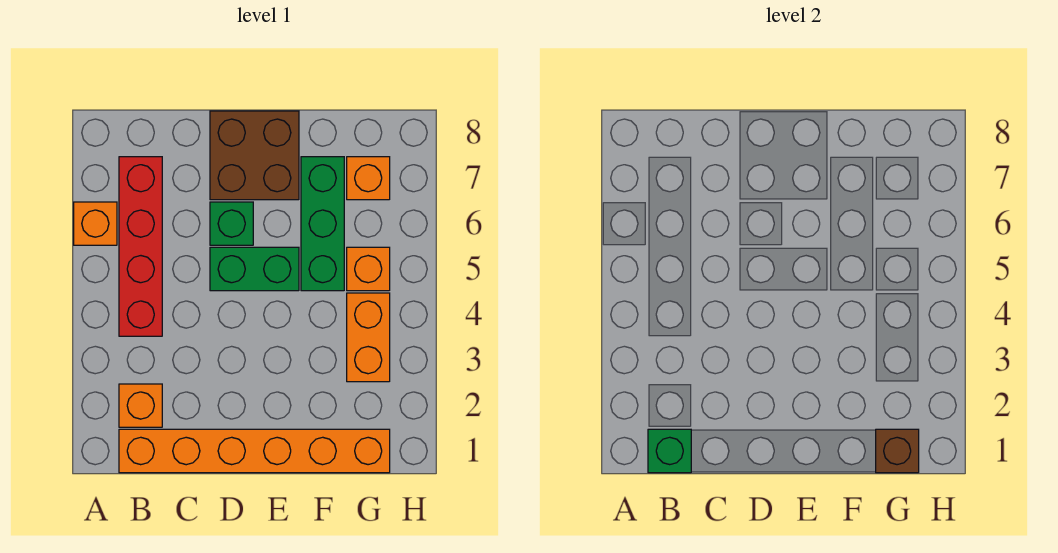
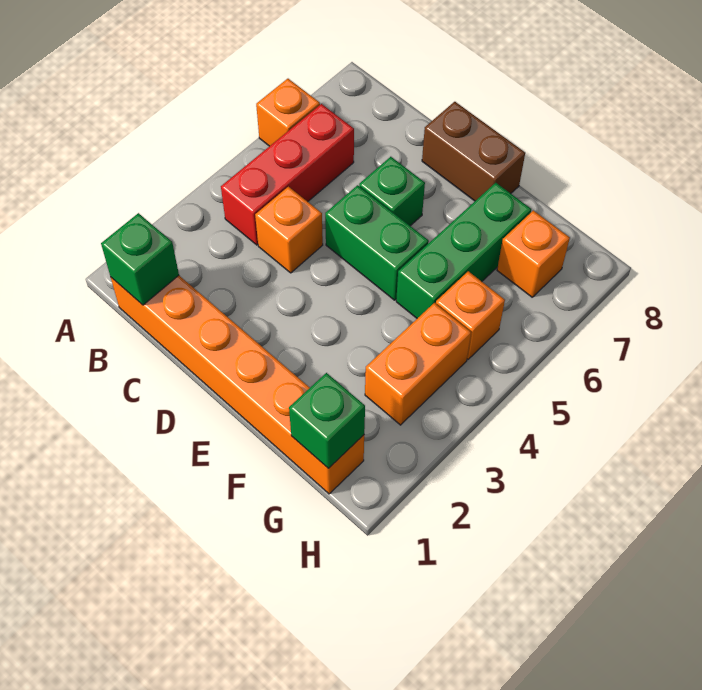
orange 1x1 brick [119,384,162,427] -> orange 1x1 brick moved to [255,187,323,273]
red 1x4 brick [119,157,162,336] -> red 1x3 brick [221,104,354,245]
brown 2x2 brick [210,111,299,200] -> brown 1x2 brick [422,102,525,201]
brown 1x1 brick [876,429,919,473] -> green 1x1 brick [289,373,365,469]

